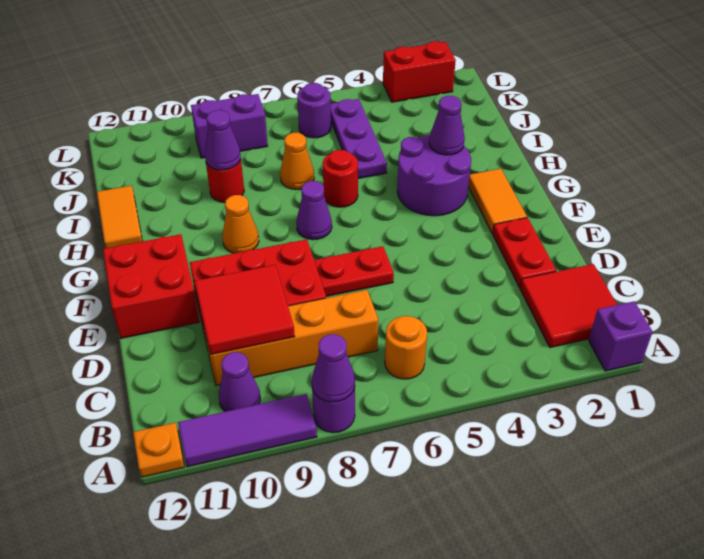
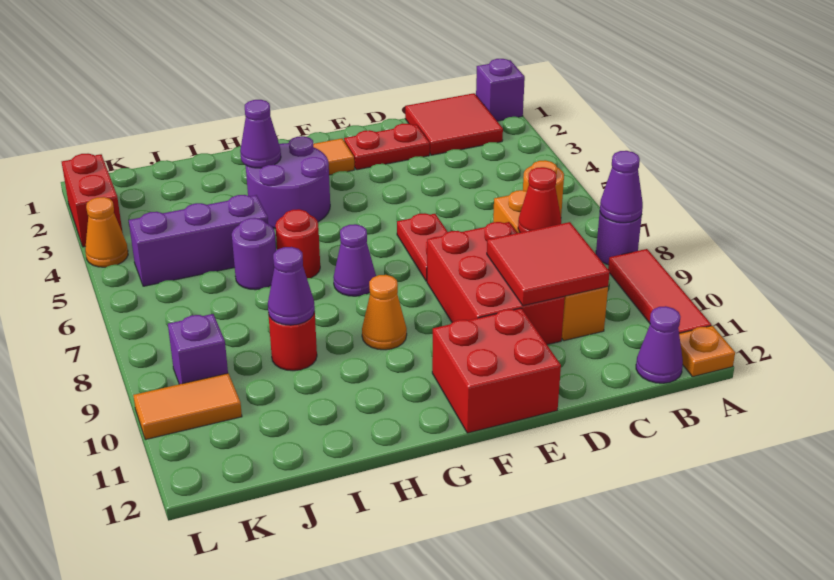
purple 1x3 tile [178,394,317,467] -> red 1x3 tile [608,249,711,333]
purple 1x1 cone [219,352,260,412] -> purple 1x1 cone moved to [636,306,683,383]
none -> red 1x1 cone [518,167,561,233]
orange 1x2 tile [97,186,142,248] -> orange 1x2 tile moved to [133,373,242,440]
purple 1x3 plate [331,99,387,179] -> purple 1x3 brick [129,195,268,286]
orange 1x1 cone [280,133,314,189] -> orange 1x1 cone moved to [85,197,128,267]
purple 1x1 round brick [297,83,331,138] -> purple 1x1 round brick moved to [232,218,276,290]
purple 1x2 brick [191,94,268,158] -> purple 1x1 brick [168,314,228,384]

